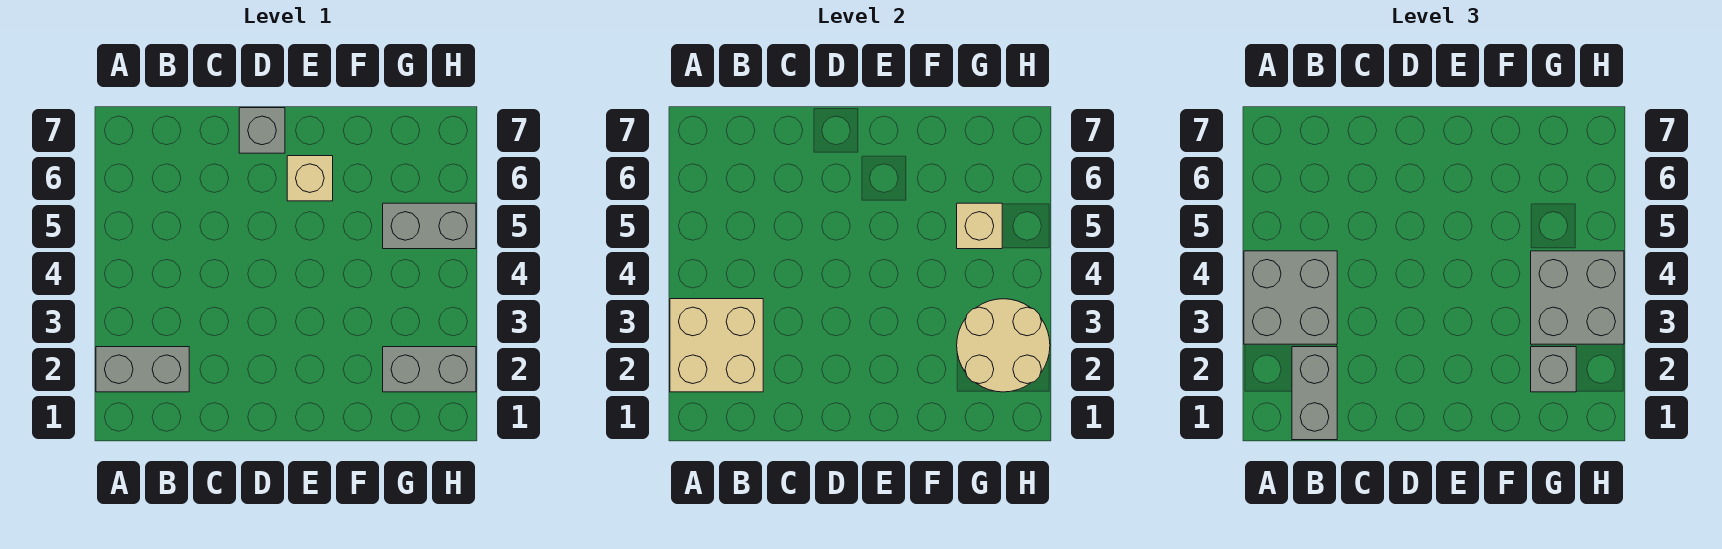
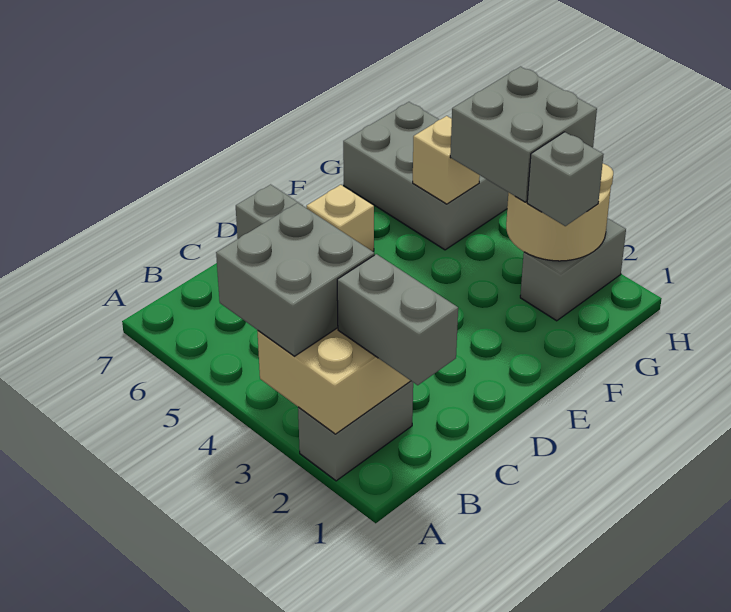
grey 1x2 brick [383,203,476,249] -> grey 2x3 brick [343,102,508,250]

